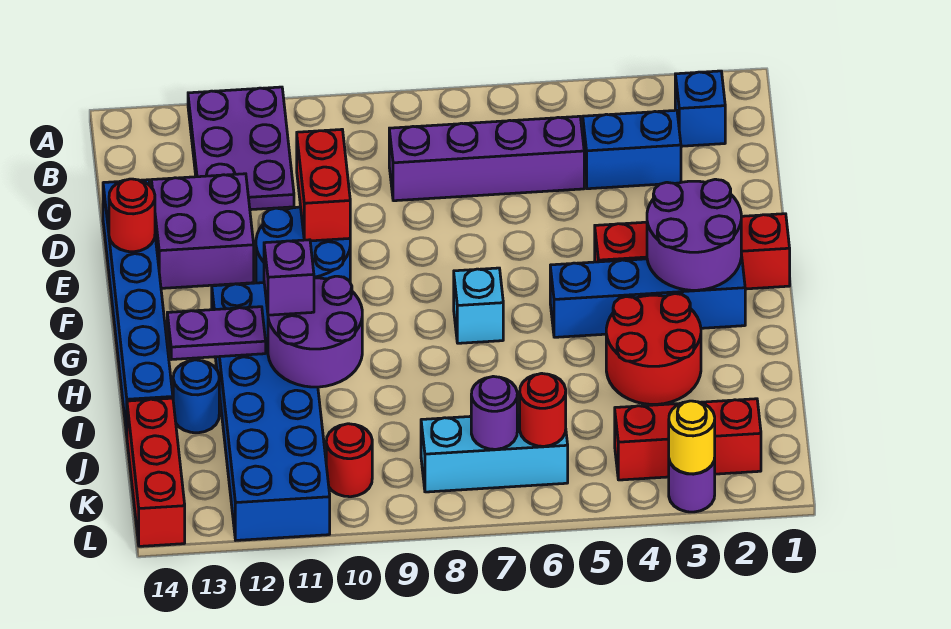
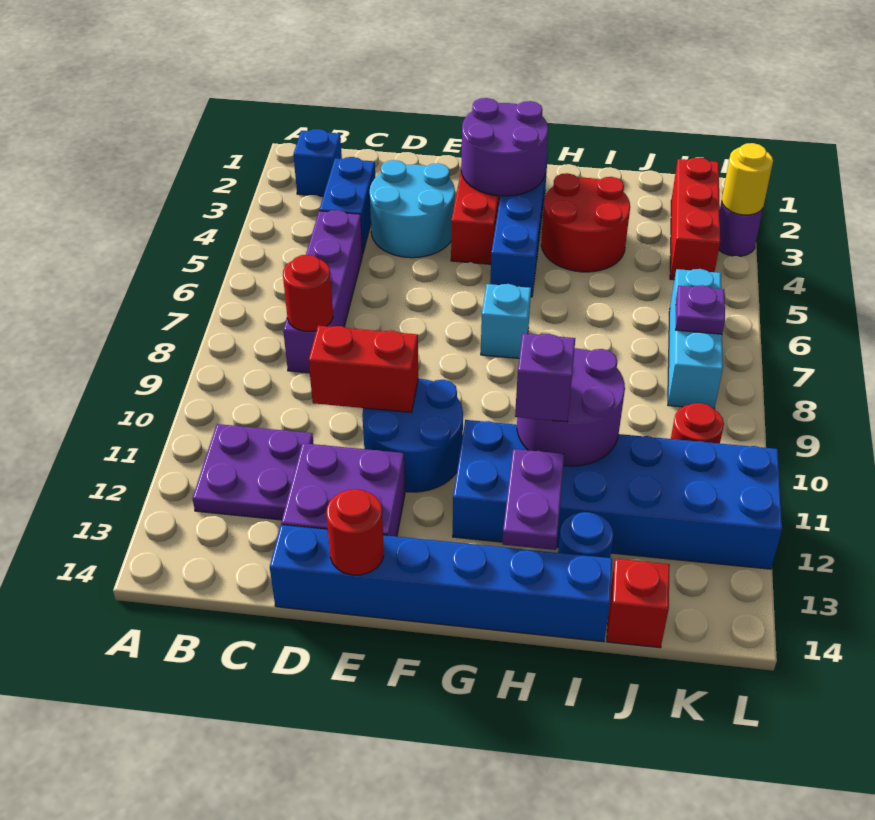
purple 2x3 plate [188,87,294,210] -> purple 2x2 plate [192,424,313,520]
none -> cyan 2x2 round brick [370,160,455,258]
red 1x3 brick [127,398,185,546] -> red 1x1 brick [607,559,670,648]
red 1x1 round brick [520,373,566,446] -> red 1x1 round brick moved to [283,255,333,331]
purple 1x1 round brick [471,376,517,449] -> purple 1x1 plate [676,285,725,334]

